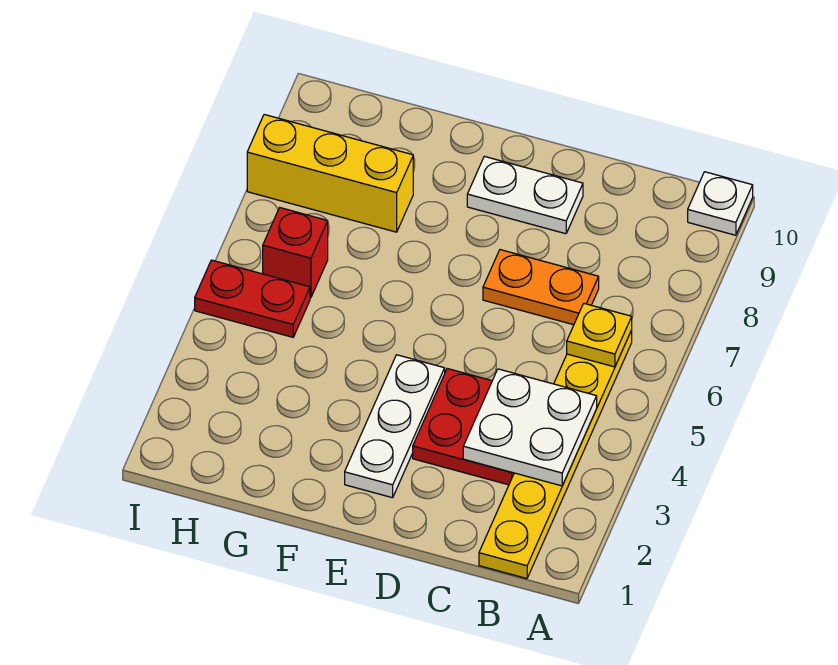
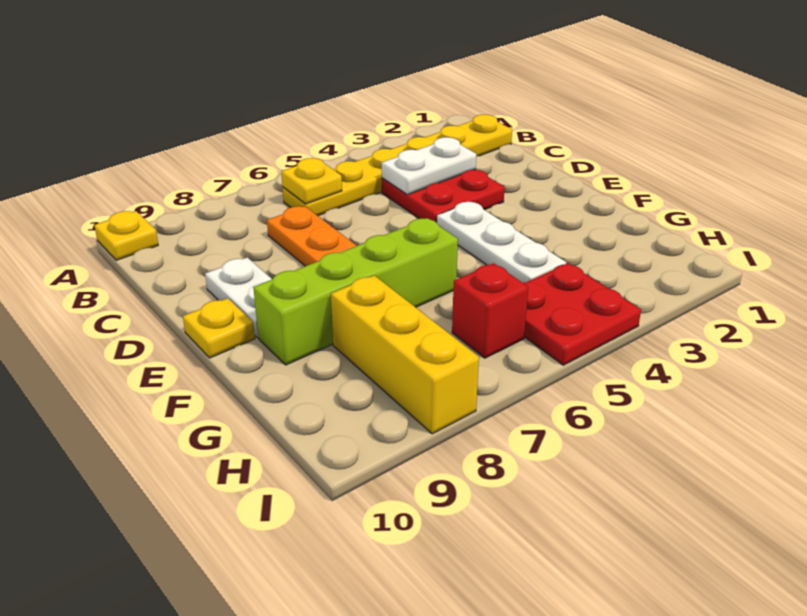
white 1x1 plate [688,172,753,235] -> yellow 1x1 plate [94,211,158,260]
white 2x2 plate [463,369,597,486] -> white 1x2 plate [382,137,476,195]
white 1x3 plate [345,355,445,498] -> white 1x3 plate turned to [437,202,566,283]
none -> yellow 1x1 plate [183,298,255,358]
none -> lime 1x4 brick [253,218,458,365]
red 1x2 plate [195,260,310,337] -> red 2x2 plate [524,263,641,365]

